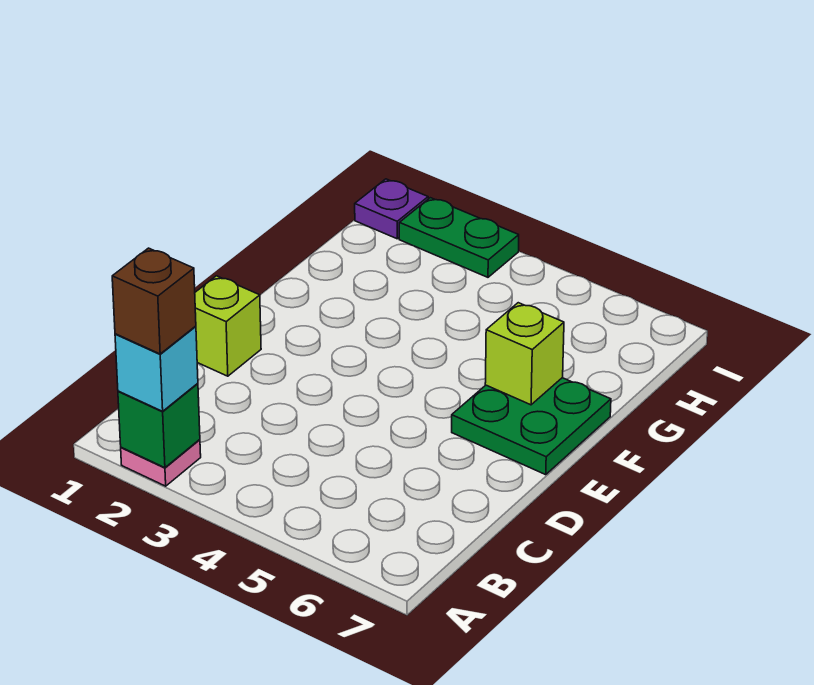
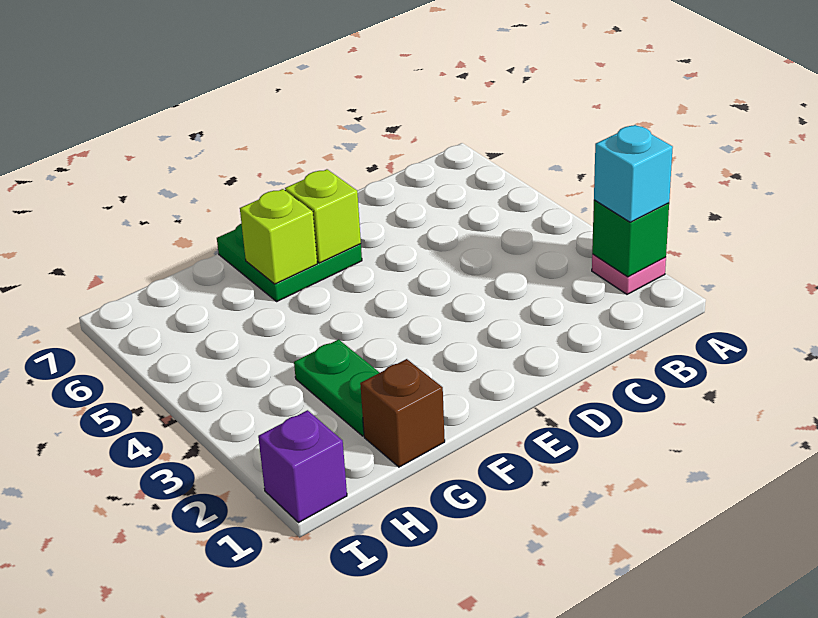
brown 1x1 brick [112,248,196,354] -> brown 1x1 brick moved to [360,359,445,467]
lime 1x1 brick [195,276,261,376] -> lime 1x1 brick moved to [285,169,361,263]
purple 1x1 plate [355,179,428,239] -> purple 1x1 brick [258,410,347,523]
green 1x2 plate [399,198,519,277] -> green 1x2 plate moved to [294,339,380,436]

